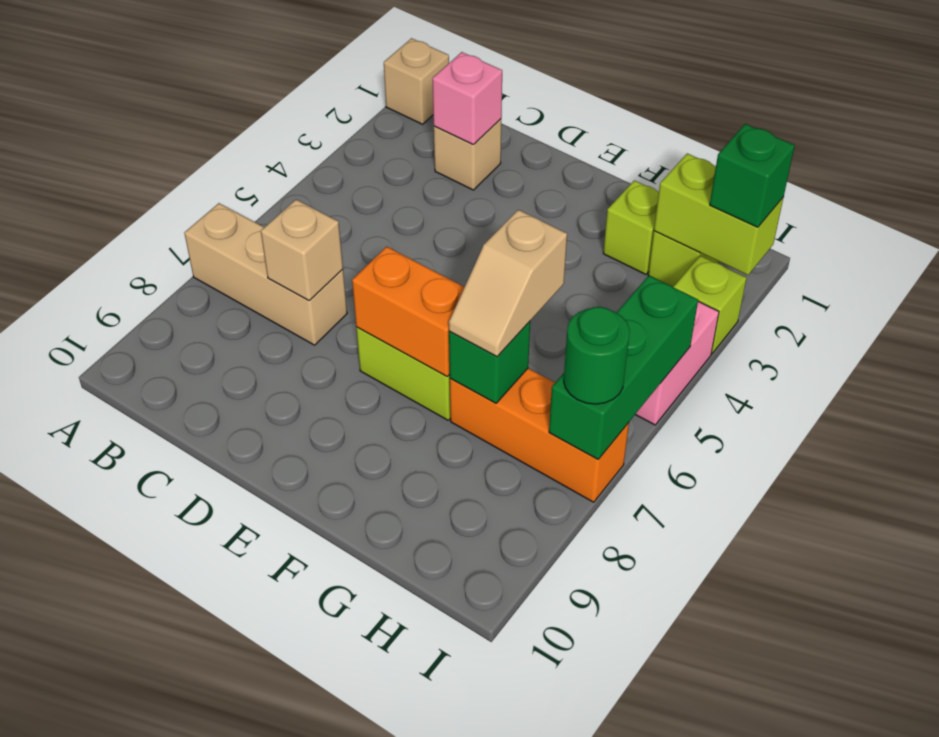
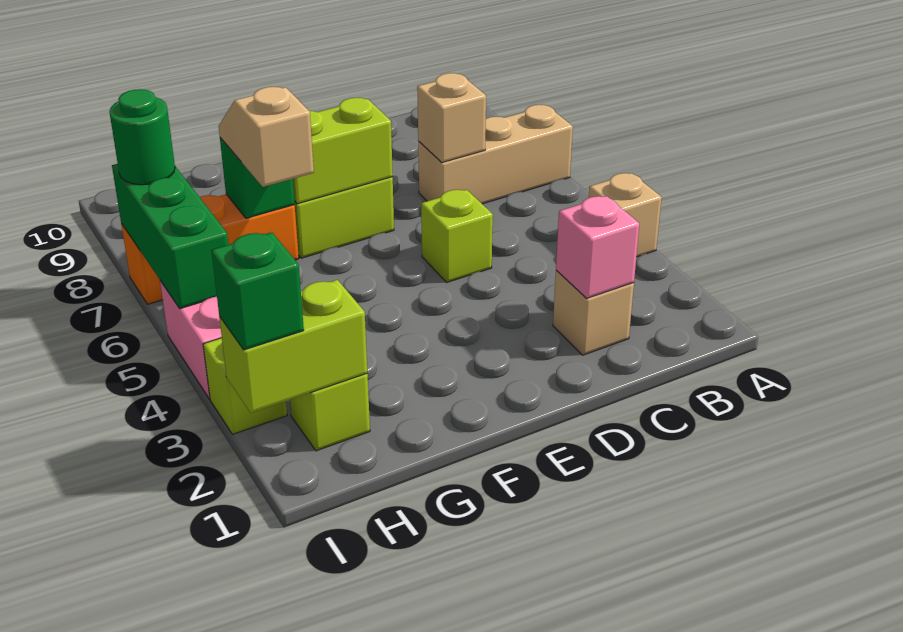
tan 1x1 brick [384,38,449,124] -> tan 1x1 brick moved to [589,173,662,257]
orange 1x2 brick [352,247,464,376] -> lime 1x2 brick [293,98,393,204]
lime 1x1 brick [603,180,659,274] -> lime 1x1 brick moved to [421,190,493,282]

